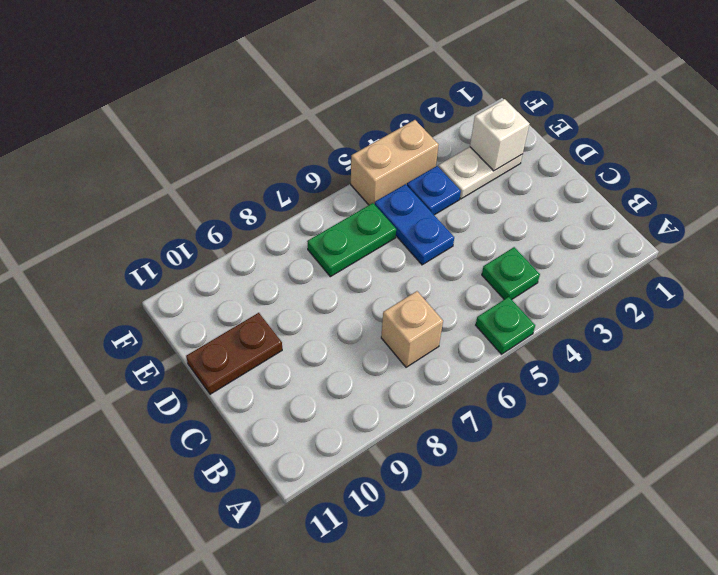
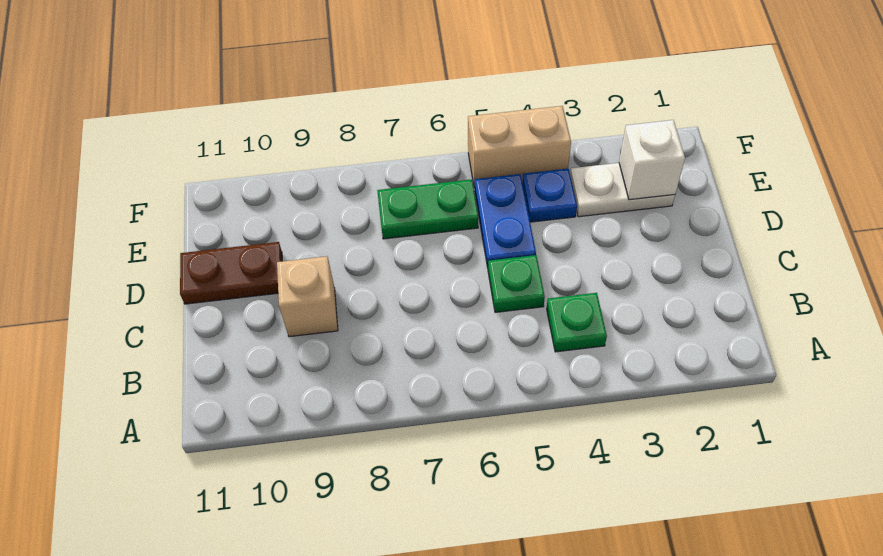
green 1x1 plate [476,297,535,354] -> green 1x1 plate moved to [488,255,545,312]
tan 1x1 brick [381,291,443,367] -> tan 1x1 brick moved to [277,256,338,337]

